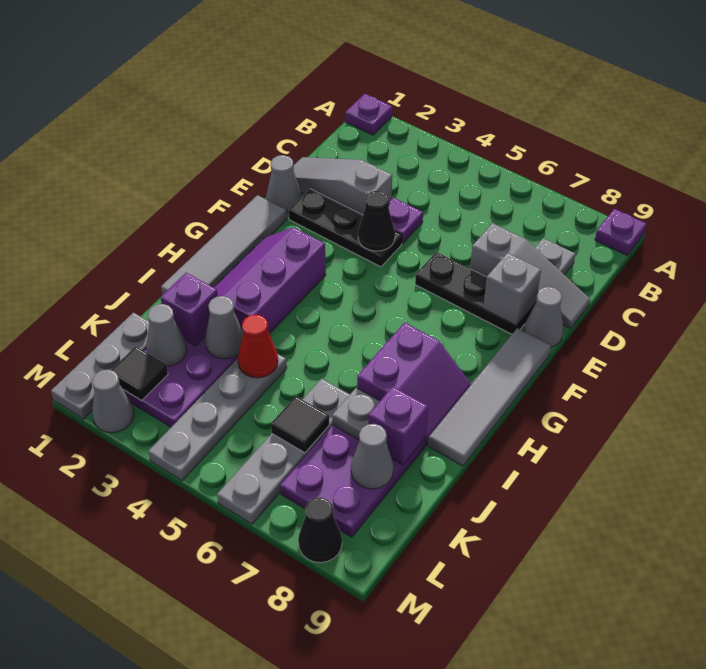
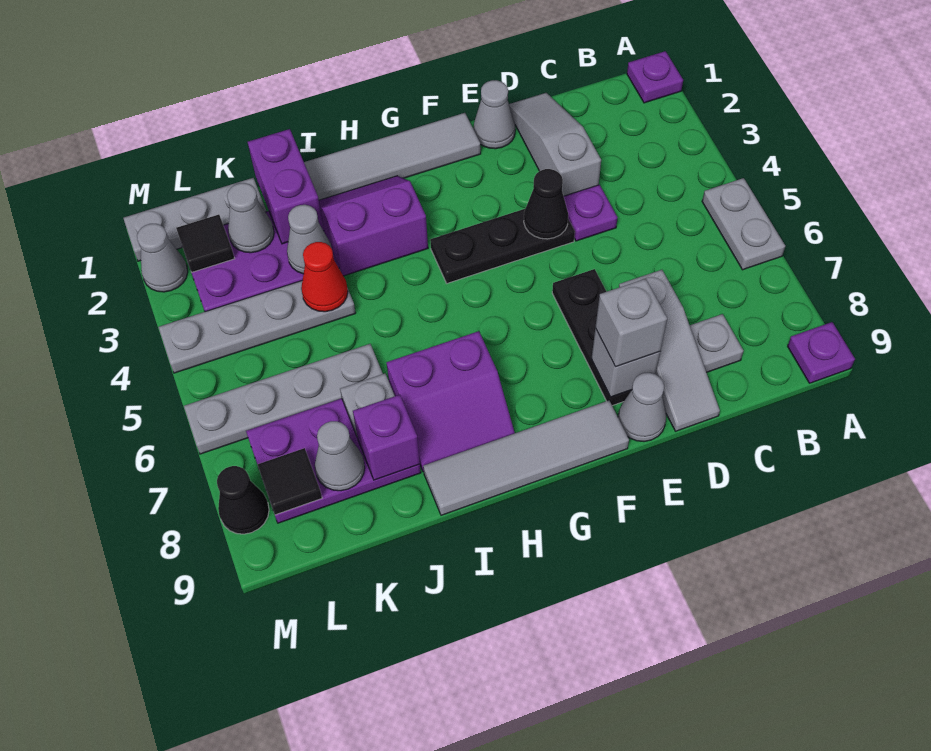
none -> grey 1x2 plate [702,178,785,270]
black 1x3 plate [289,189,402,267] -> black 1x3 plate turned to [430,209,575,283]
none -> grey 1x1 brick [595,279,667,367]
purple 2x3 slope [214,227,326,334] -> purple 2x2 slope [319,176,428,276]
purple 1x1 brick [161,273,218,346] -> purple 1x2 brick [248,129,324,244]
black 1x1 tile [271,396,329,453] -> black 1x1 tile moved to [257,448,322,515]

